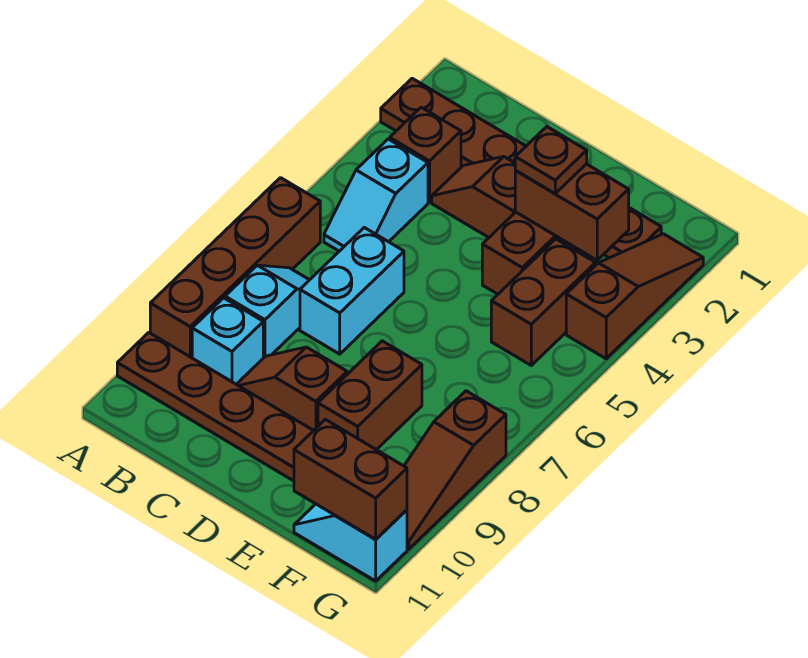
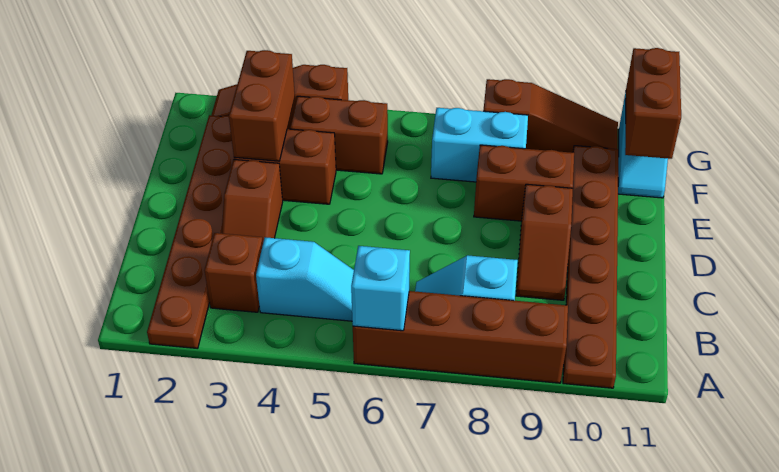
cyan 1x1 brick [192,298,263,384] -> cyan 1x1 brick moved to [351,246,410,331]
cyan 1x2 brick [300,228,404,354] -> cyan 1x2 brick moved to [431,108,528,182]
brown 1x1 plate [515,127,587,194] -> none

